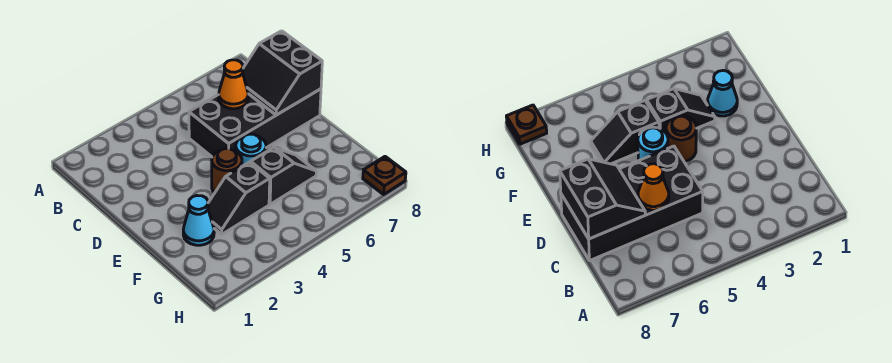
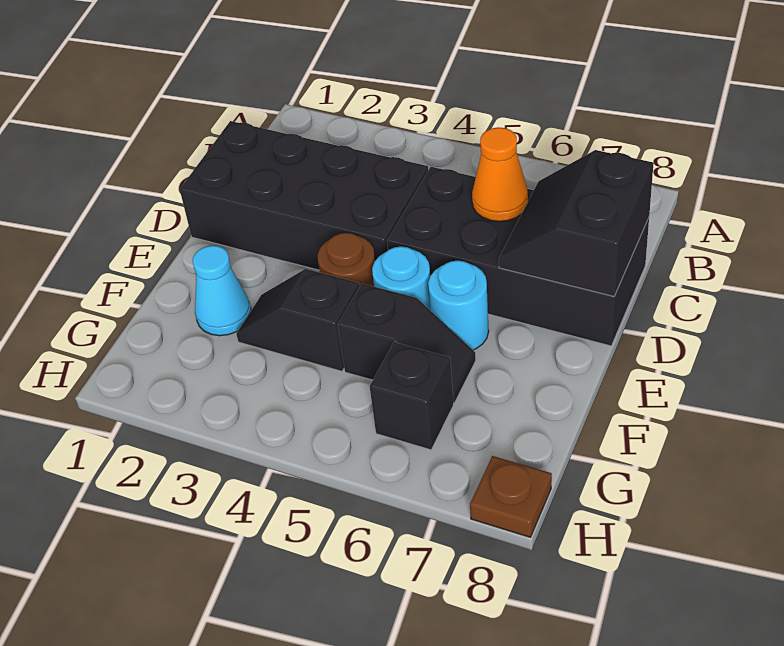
none -> black 2x4 brick [180,121,428,270]
none -> cyan 1x1 round brick [428,261,489,350]
none -> black 1x1 brick [370,342,453,450]

